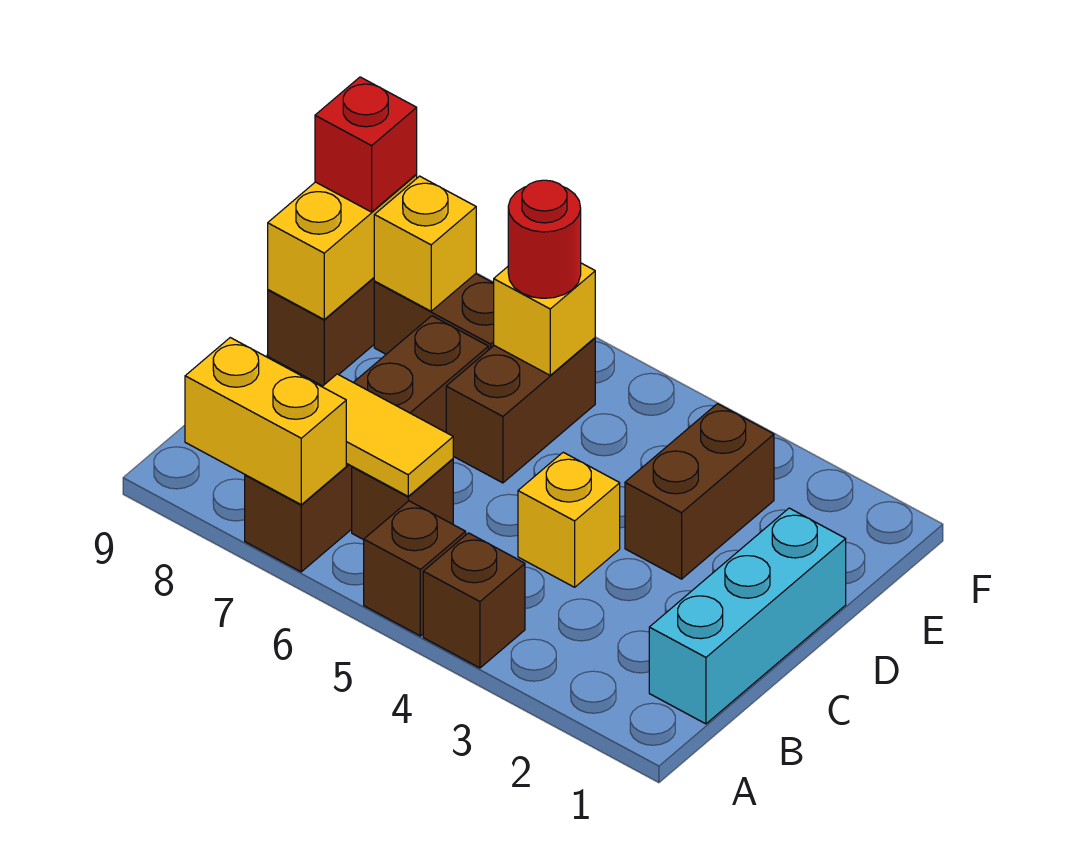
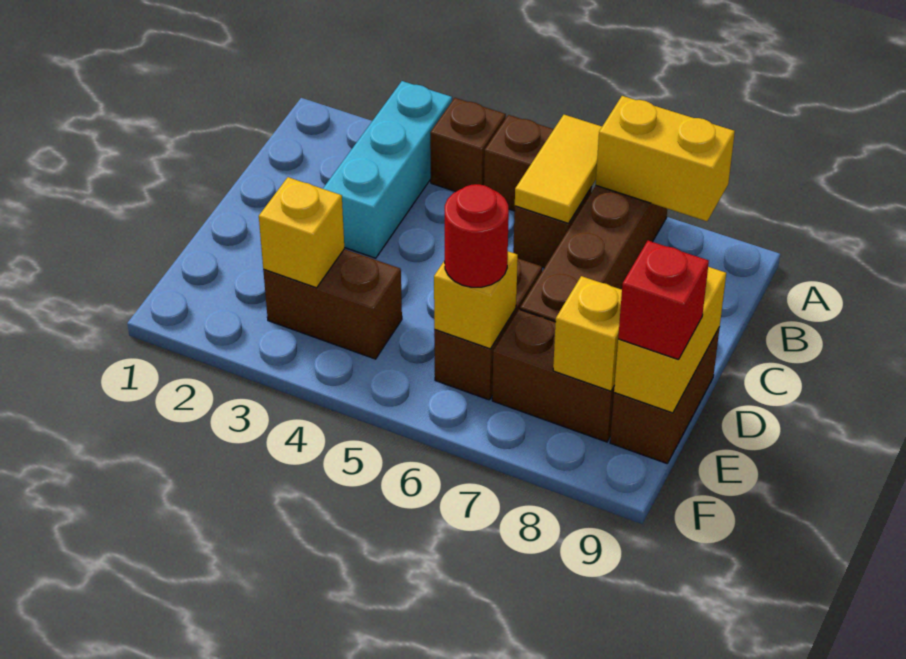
cyan 1x3 brick [649,508,846,724] -> cyan 1x3 brick moved to [323,81,452,258]
yellow 1x2 tile [322,374,453,496] -> yellow 1x2 tile turned to [515,115,602,223]
yellow 1x1 brick [518,452,620,587] -> yellow 1x1 brick moved to [259,177,344,288]
brown 1x2 brick [625,404,774,579] -> brown 1x2 brick turned to [263,249,402,359]

